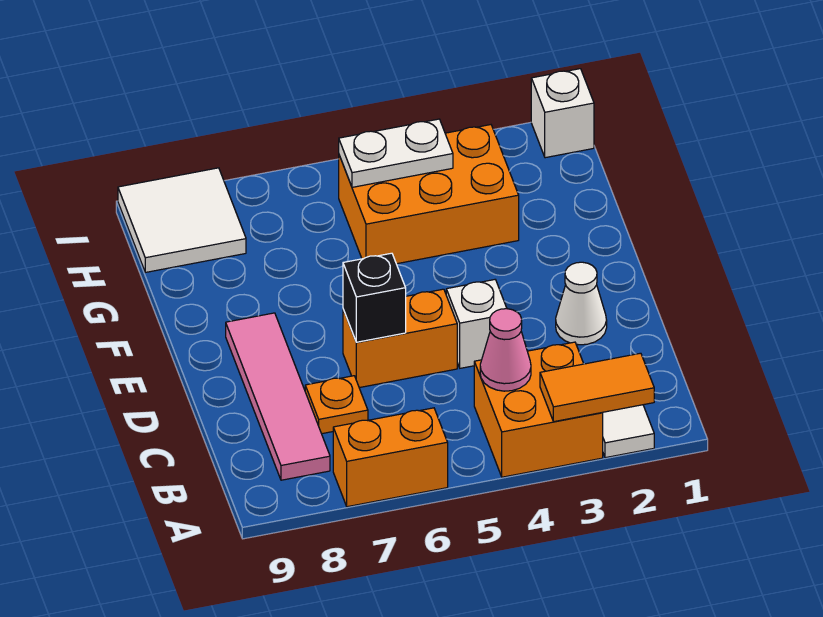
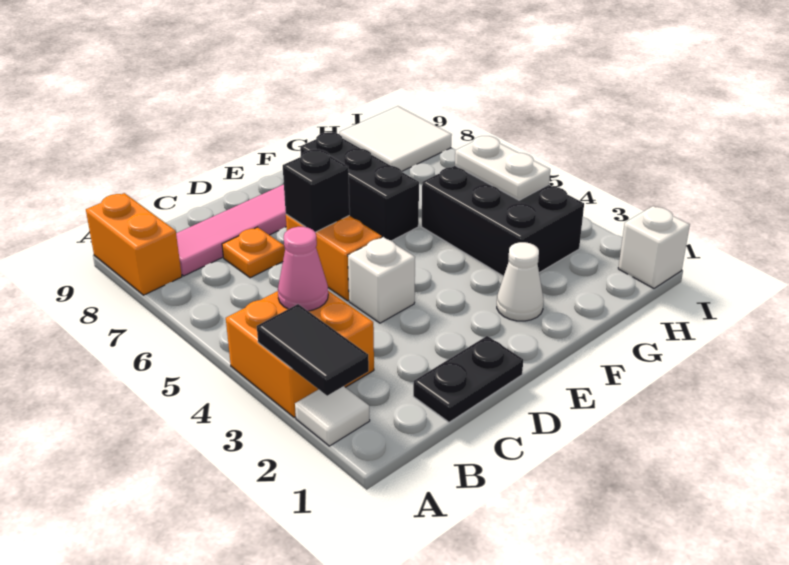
orange 1x2 tile [540,353,654,422] -> black 1x2 tile [257,304,369,396]
orange 1x2 brick [333,408,448,507] -> orange 1x2 brick moved to [86,193,182,295]
none -> black 1x2 plate [413,336,523,422]
white 1x1 cone [556,262,607,345] -> white 1x1 cone moved to [497,242,544,321]
none -> black 1x3 brick [300,132,419,241]
orange 2x3 brick [339,125,519,264] -> black 2x3 brick [421,166,584,276]

